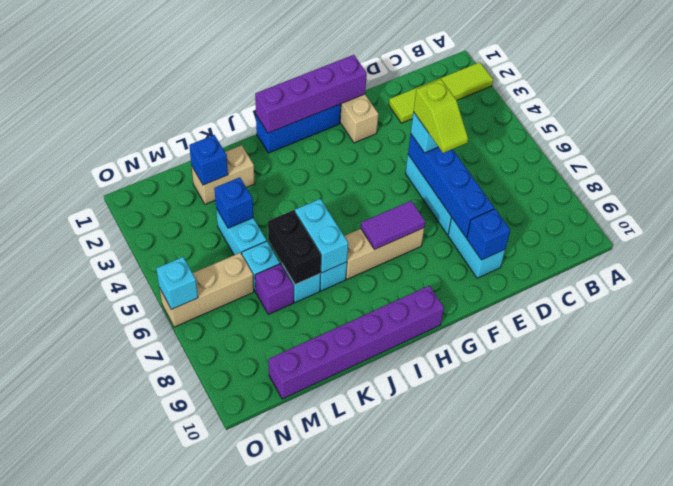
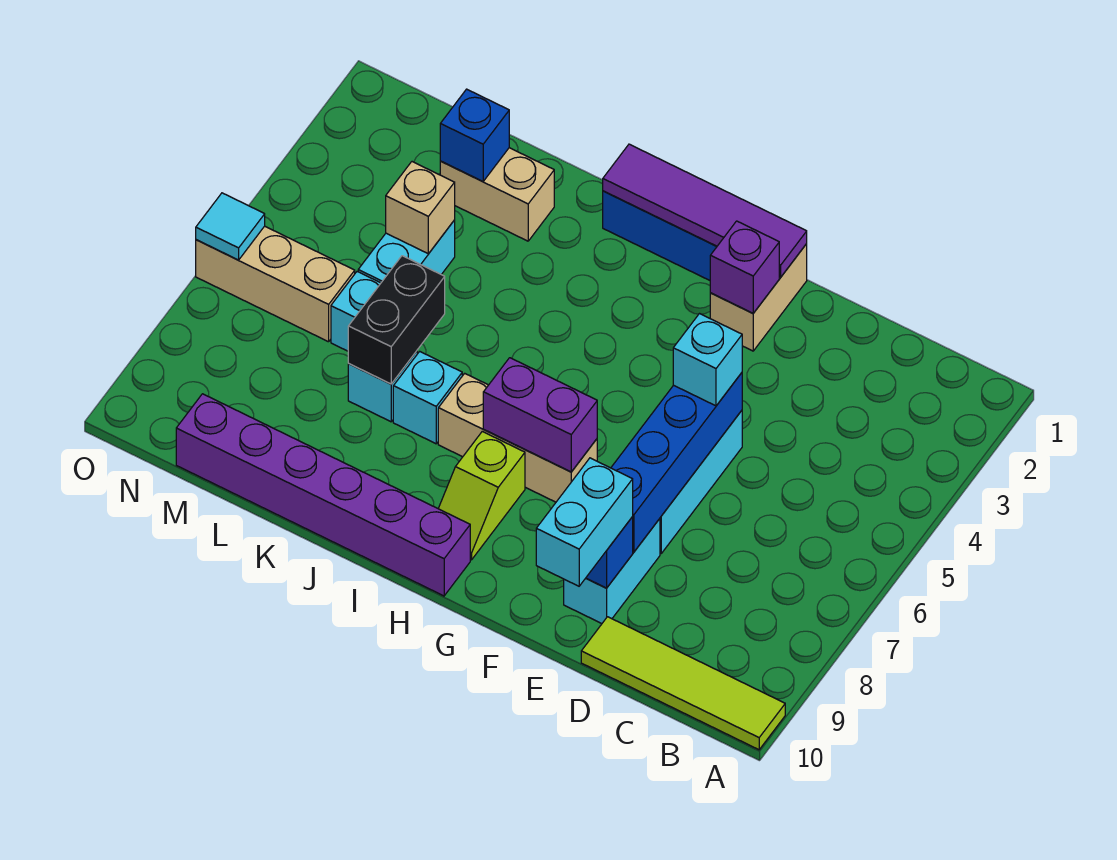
lime 1x4 tile [389,62,493,123] -> lime 1x4 tile moved to [581,617,785,750]
lime 1x2 slope [413,79,468,153] -> lime 1x2 slope moved to [438,431,525,560]
purple 1x4 brick [255,55,367,133] -> purple 1x4 tile [603,144,807,277]
purple 1x2 tile [361,201,425,250] -> purple 1x2 brick [483,358,597,472]
cyan 1x2 brick [295,199,348,273] -> cyan 1x2 brick moved to [536,458,633,586]
blue 1x1 brick [214,177,253,228] -> tan 1x1 brick [386,162,455,254]
purple 1x1 brick [255,264,294,314] -> purple 1x1 brick moved to [710,221,779,313]
cyan 1x1 brick [156,257,198,309] -> cyan 1x1 tile [196,193,265,260]

